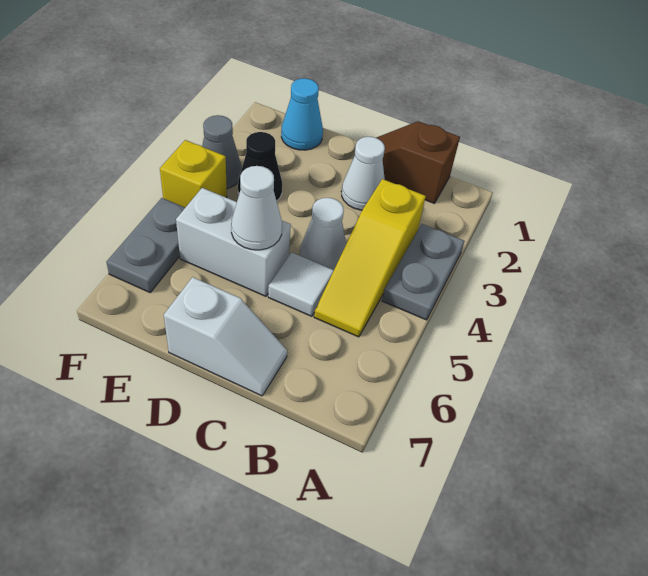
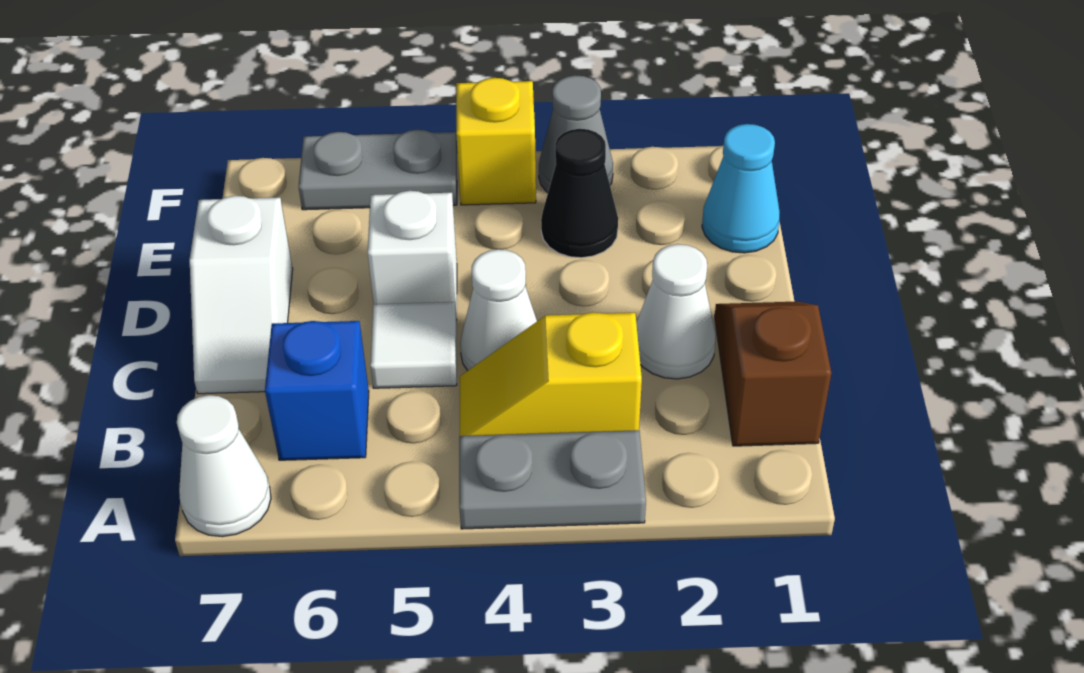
yellow 1x3 slope [314,179,426,337] -> yellow 1x2 slope [460,312,642,436]
none -> blue 1x1 brick [265,321,369,460]
white 1x2 brick [176,188,291,296] -> white 1x1 brick [368,191,457,320]
white 1x1 cone [231,166,282,250] -> white 1x1 cone moved to [177,395,271,537]

